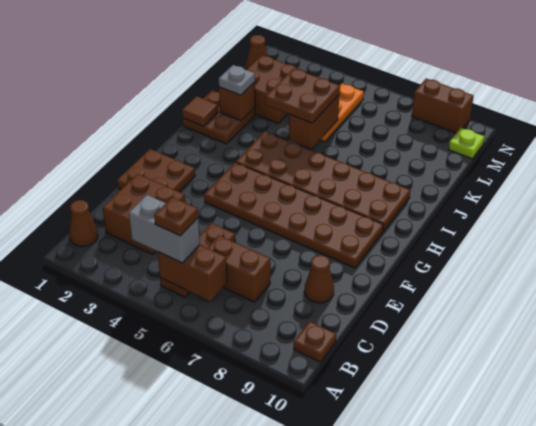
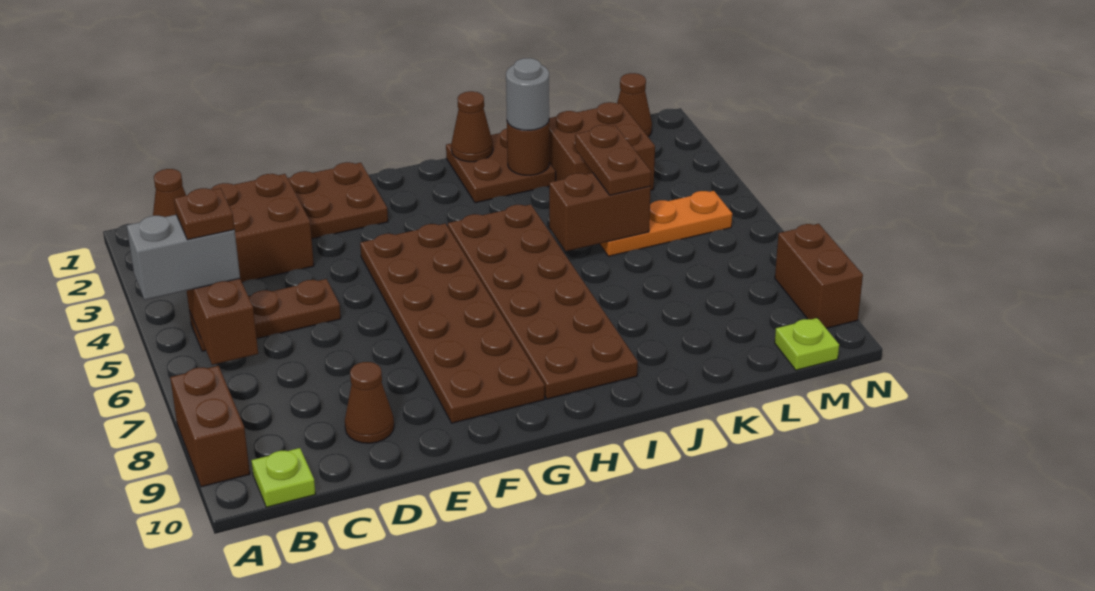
grey 1x2 brick [129,195,200,263] -> grey 1x2 brick turned to [127,215,240,300]
brown 1x1 plate [294,321,336,362] -> lime 1x1 plate [251,448,316,507]
brown 1x2 brick [208,235,270,302] -> brown 1x2 brick moved to [170,366,250,487]
brown 1x1 tile [182,96,218,126] -> brown 1x1 cone [451,91,493,162]
brown 1x1 brick [219,82,255,121] -> brown 1x1 round brick [507,122,549,175]
grey 1x1 plate [219,65,255,95] -> grey 1x1 round brick [506,58,549,130]
brown 2x2 plate [265,68,340,123] -> brown 1x2 plate [575,125,651,195]

